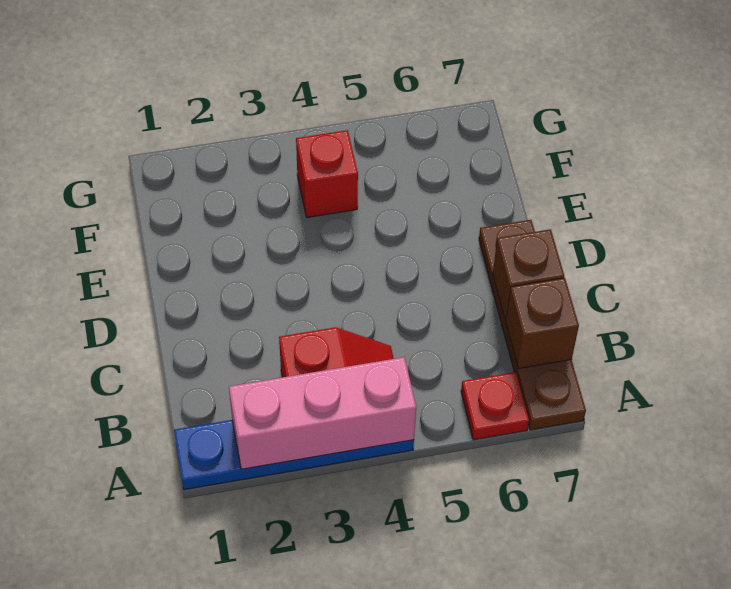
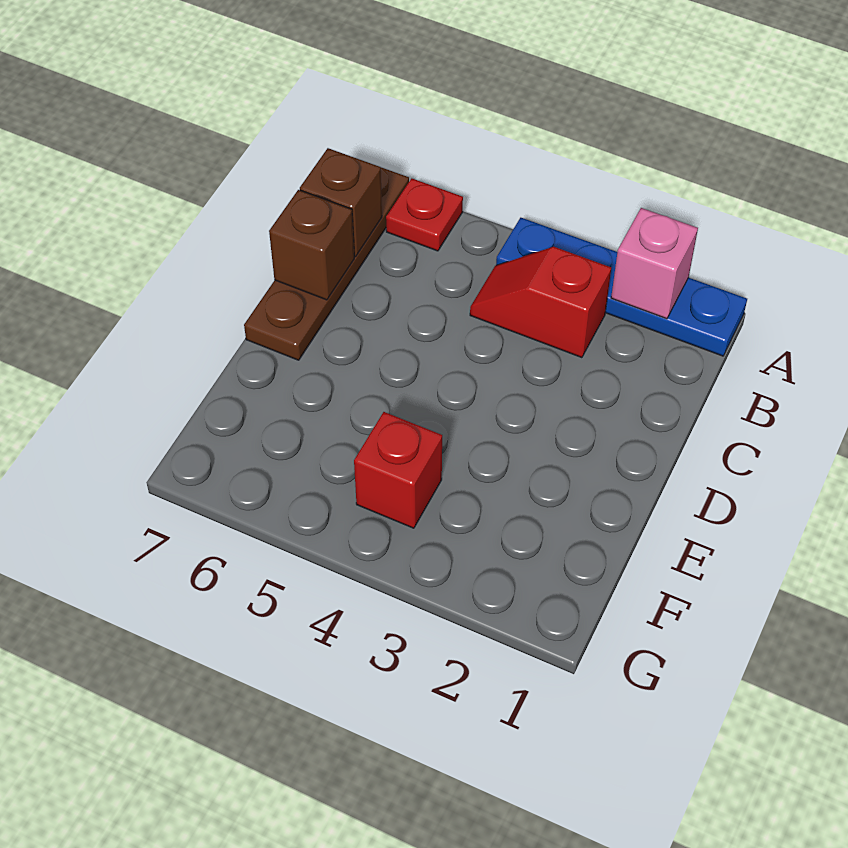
pink 1x3 brick [229,357,416,469] -> pink 1x1 brick [611,208,698,319]

